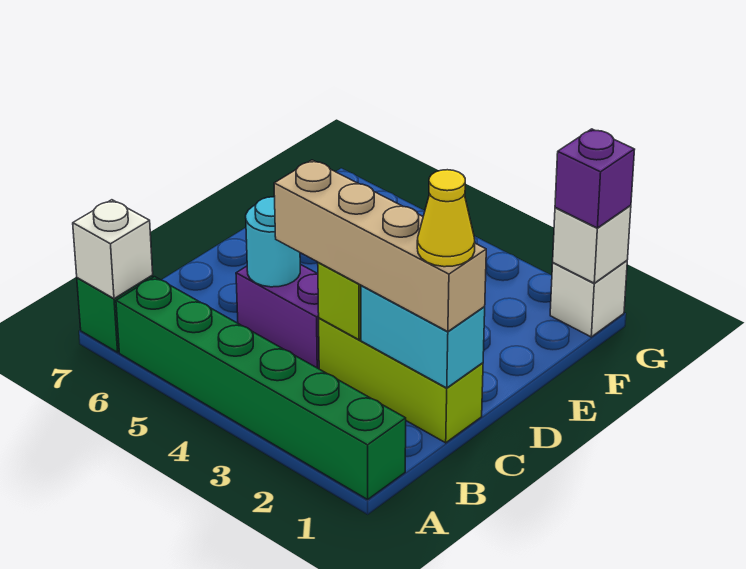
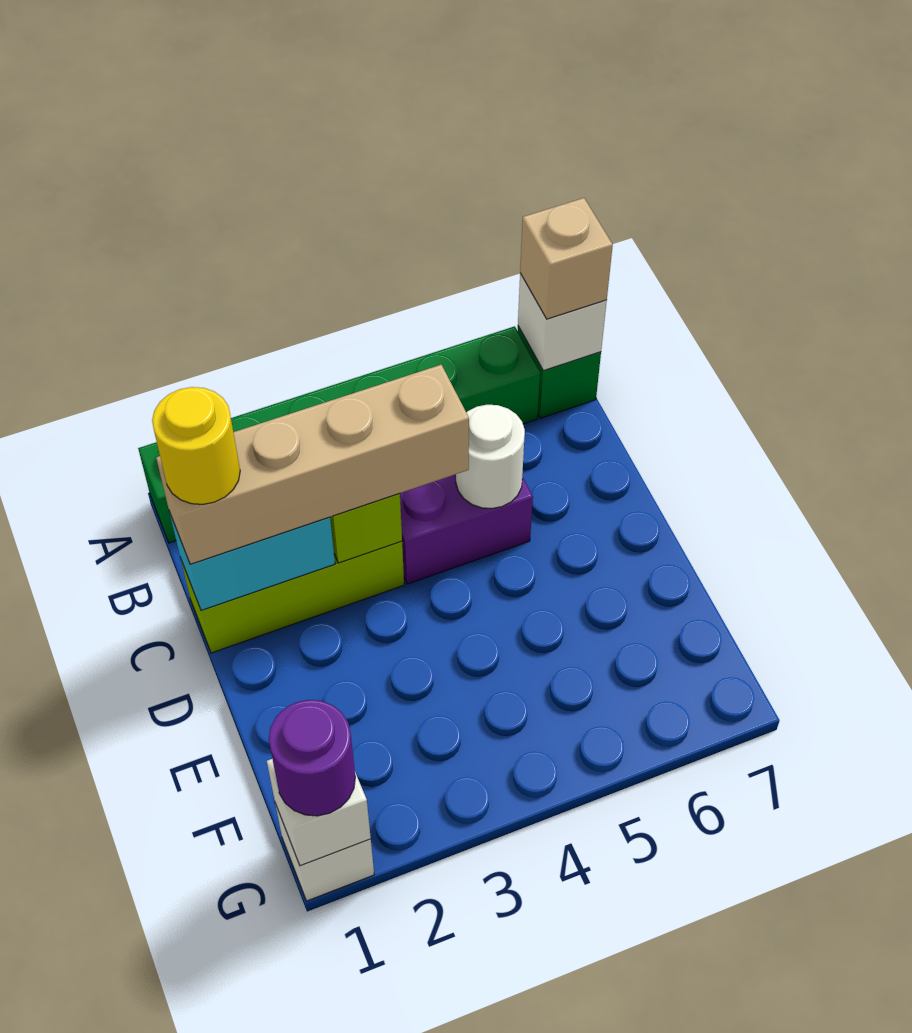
none -> tan 1x1 brick [520,198,613,319]
yellow 1x1 cone [417,170,475,267] -> yellow 1x1 round brick [152,387,240,504]
cyan 1x1 round brick [246,197,300,287] -> white 1x1 round brick [456,405,525,509]
purple 1x1 brick [555,129,635,228] -> purple 1x1 round brick [269,700,355,816]

